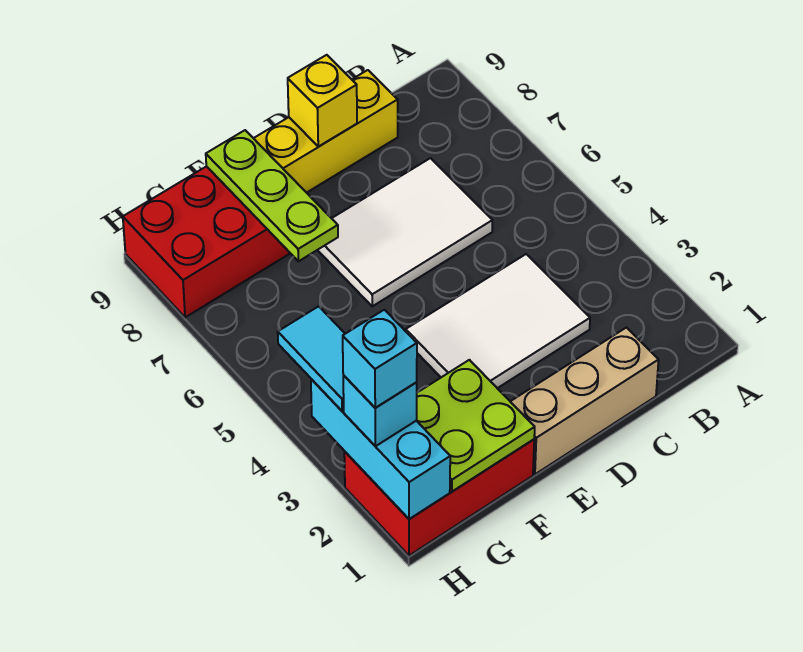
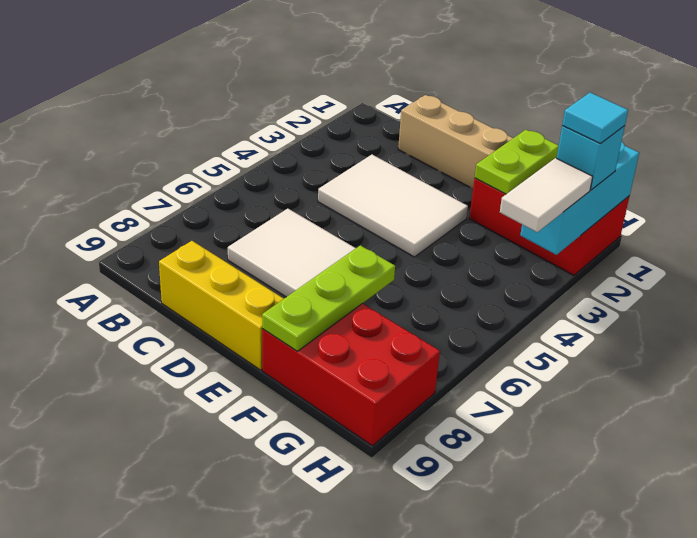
yellow 1x1 brick [288,55,357,147] -> none
lime 2x2 plate [416,360,535,492] -> lime 1x2 plate [475,130,559,194]
cyan 1x1 brick [343,310,417,408] -> cyan 1x1 tile [562,93,628,144]
cyan 1x2 tile [278,306,345,411] -> white 1x2 tile [500,158,593,232]

